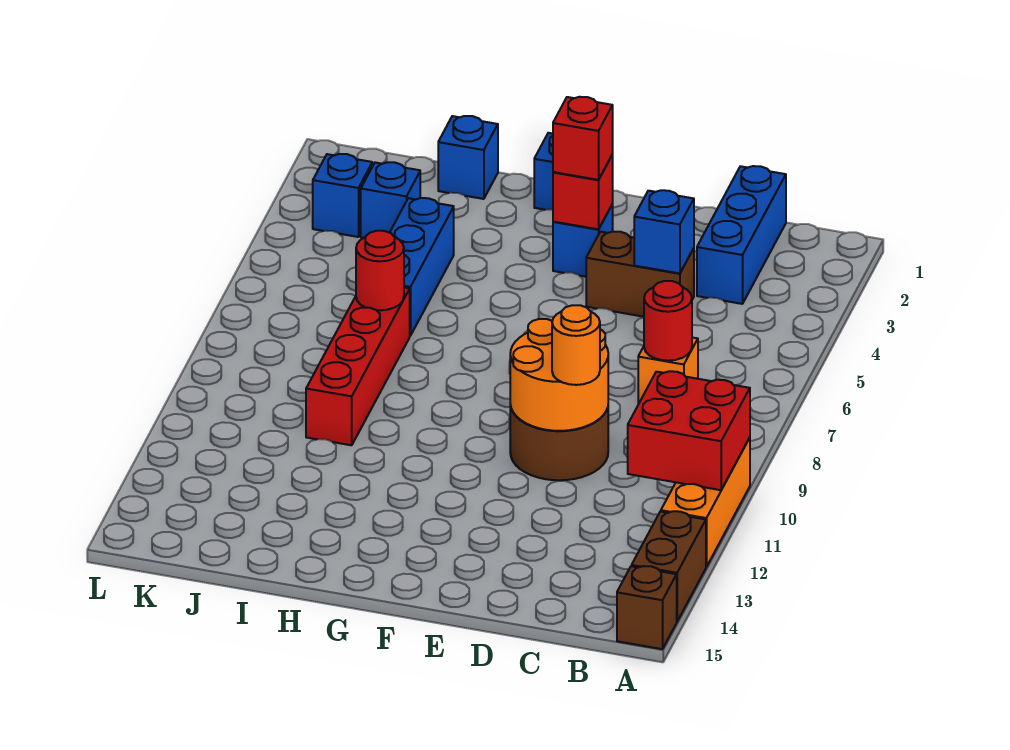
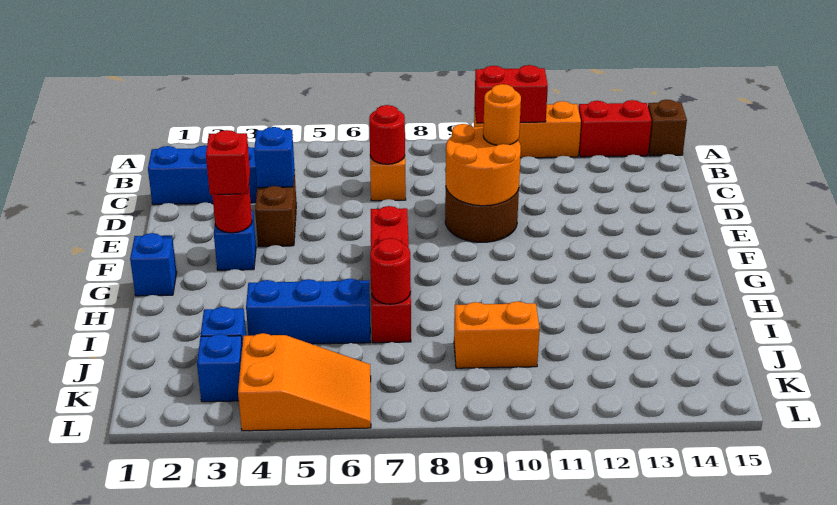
red 2x2 brick [628,371,750,490] -> red 1x2 brick [475,65,548,123]
brown 1x2 brick [632,511,706,621] -> red 1x2 brick [579,100,652,157]
red 1x1 brick [553,155,613,229] -> red 1x1 round brick [212,188,252,233]
blue 1x1 brick [438,116,498,199] -> none
red 1x4 brick [306,287,410,445] -> red 1x4 brick turned to [371,206,411,343]
none -> orange 1x2 brick [454,301,540,368]
none -> orange 2x3 slope [238,333,371,431]

